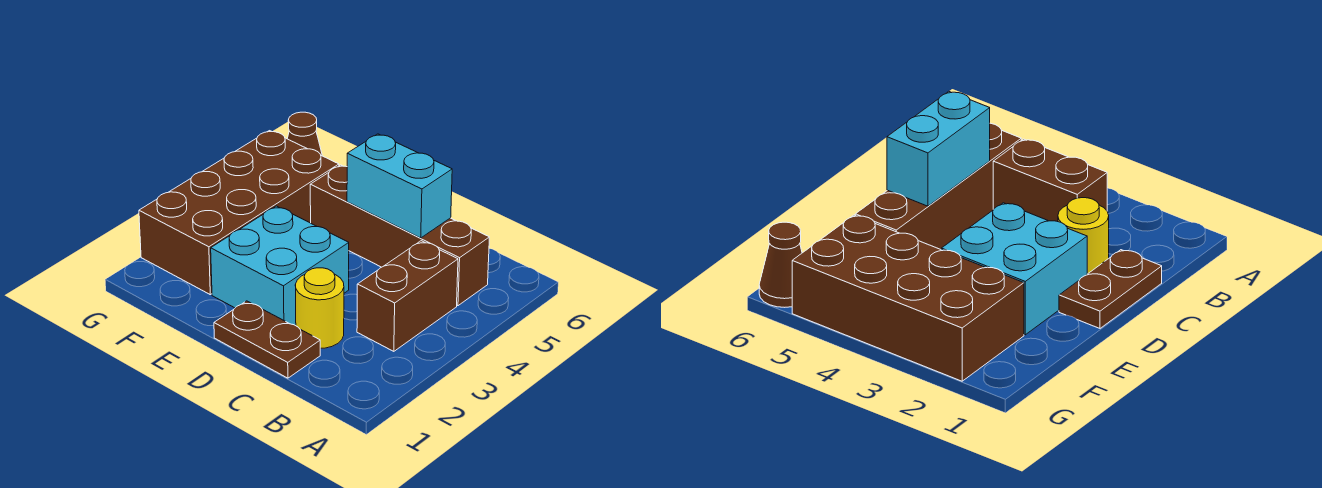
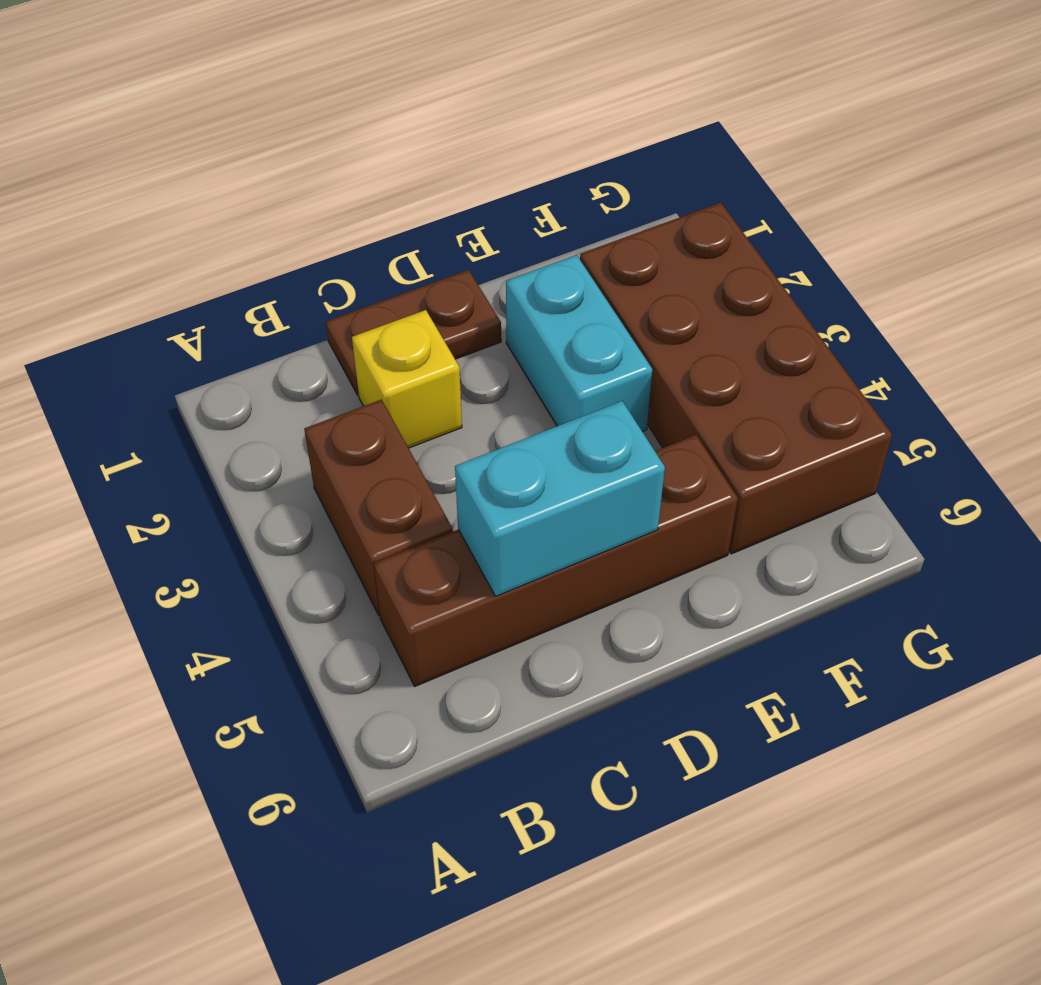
yellow 1x1 round brick [295,268,344,348] -> yellow 1x1 brick [352,310,462,448]
cyan 2x2 brick [211,206,349,326] -> cyan 1x2 brick [506,255,652,432]
brown 1x1 cone [287,112,322,156] -> none

